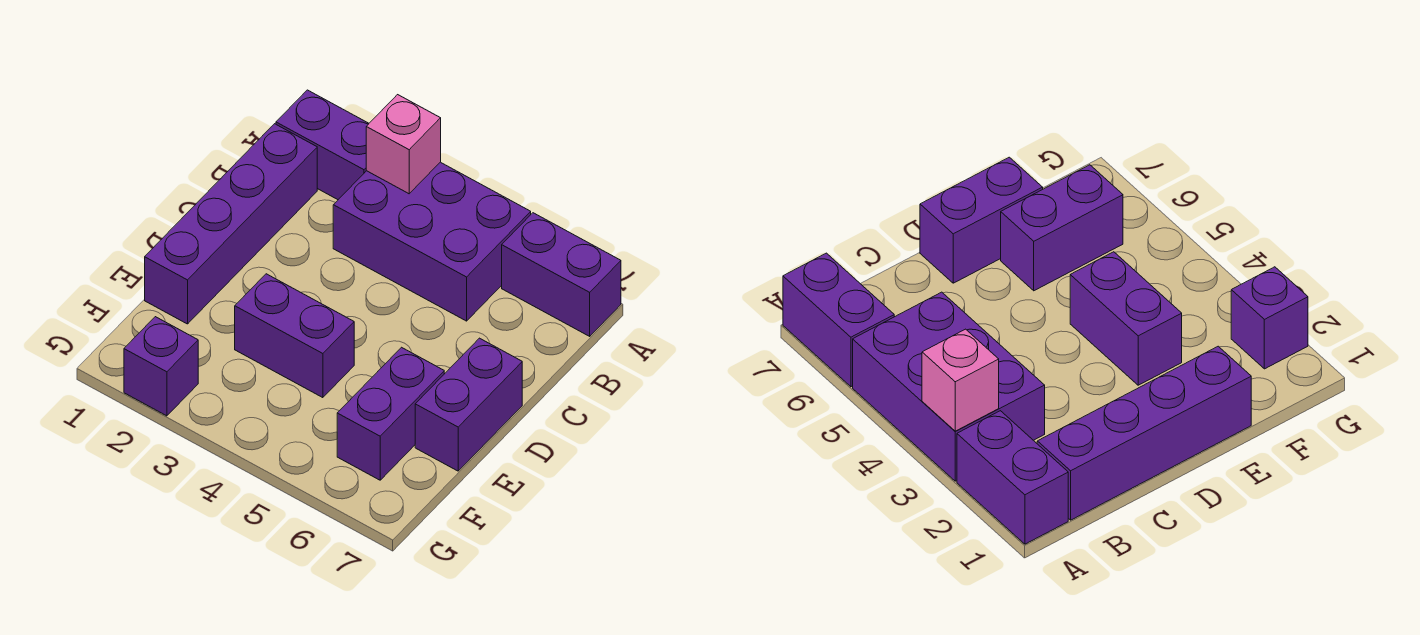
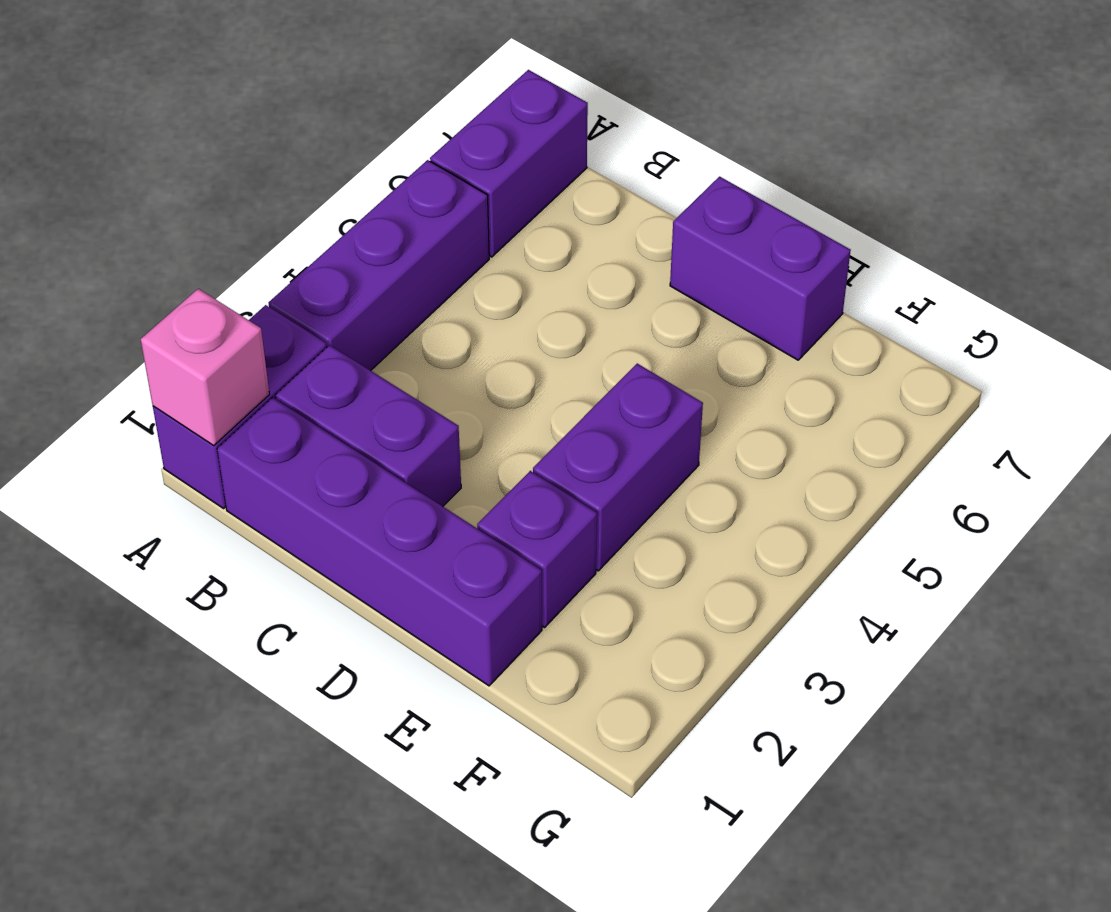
purple 2x3 brick [333,162,531,321] -> purple 1x3 brick [269,160,489,371]
pink 1x1 brick [366,95,441,194] -> pink 1x1 brick moved to [141,289,269,446]
purple 1x2 brick [337,347,444,480] -> purple 1x2 brick moved to [276,345,461,506]
purple 1x1 brick [124,317,198,416] -> purple 1x1 brick moved to [477,471,597,628]

